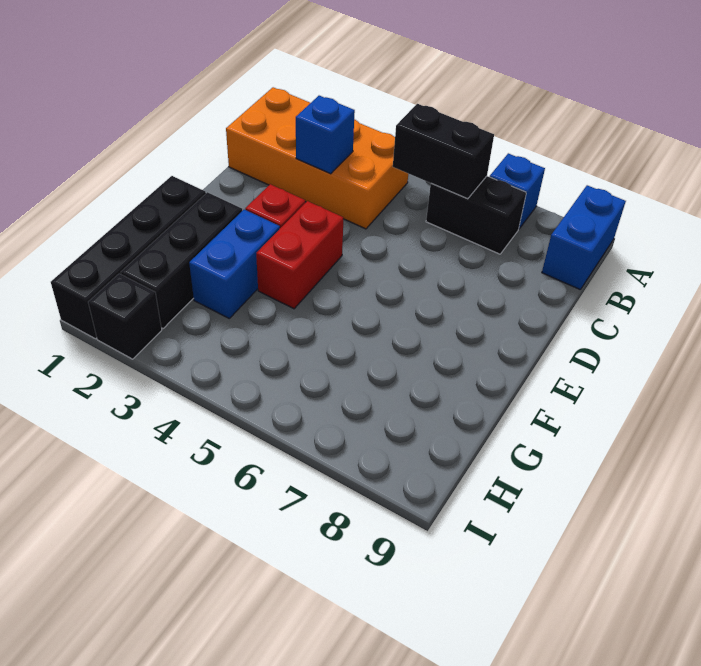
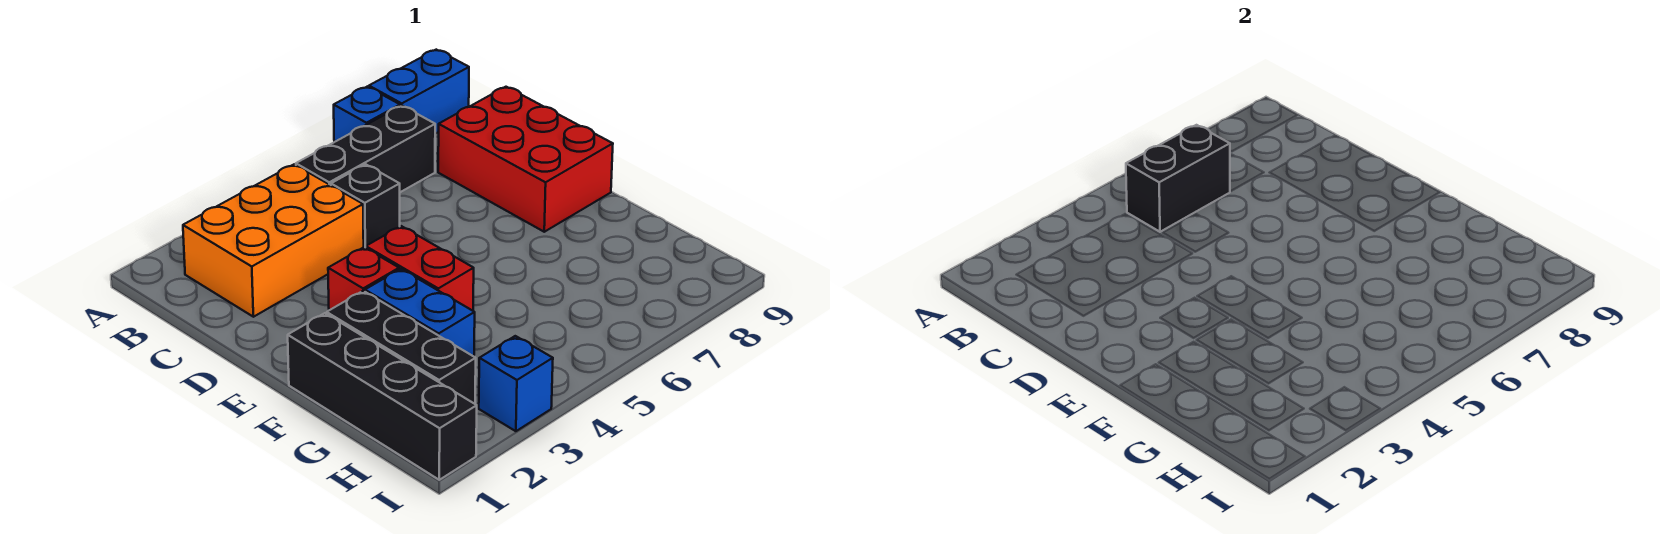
blue 1x2 brick [542,185,626,290] -> blue 1x2 brick turned to [369,50,469,134]
orange 2x4 brick [226,87,408,229] -> orange 2x3 brick [183,164,364,317]
black 1x2 brick [426,176,526,254] -> black 1x3 brick [296,106,435,192]
blue 1x1 brick [296,96,355,174] -> blue 1x1 brick moved to [479,336,553,431]
none -> red 2x3 brick [438,87,613,232]
black 1x1 brick [88,274,162,359] -> black 1x1 brick moved to [331,164,400,248]

